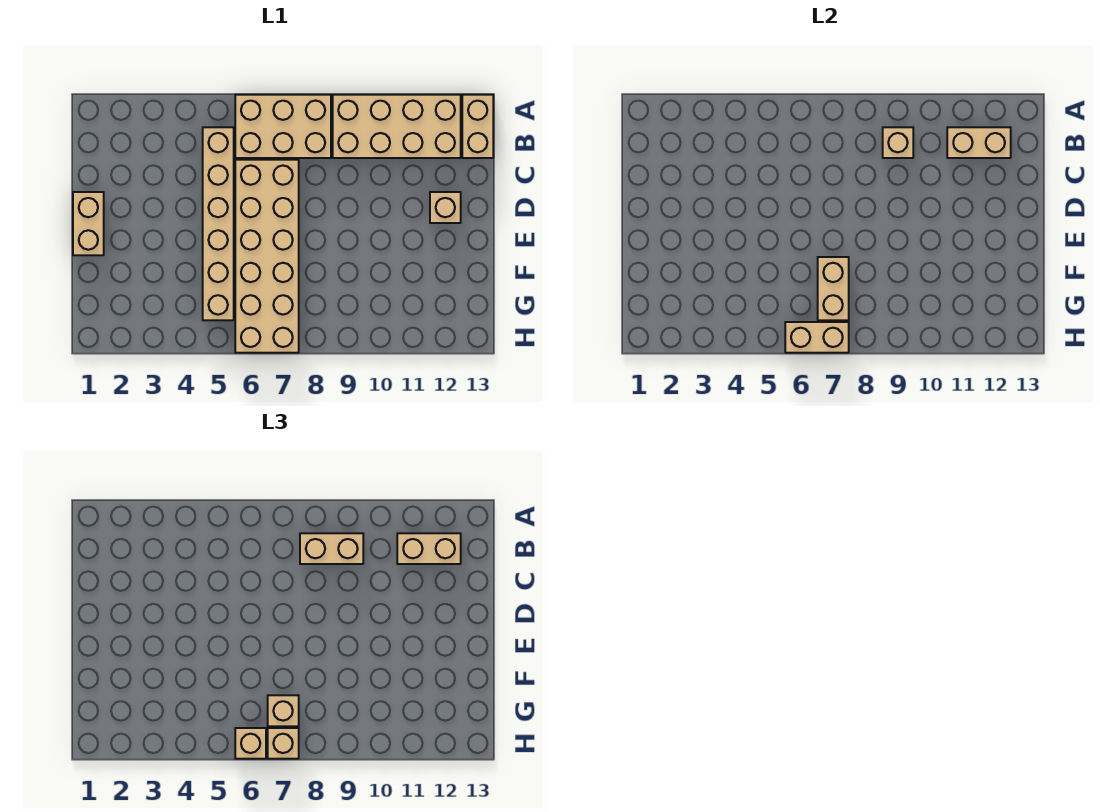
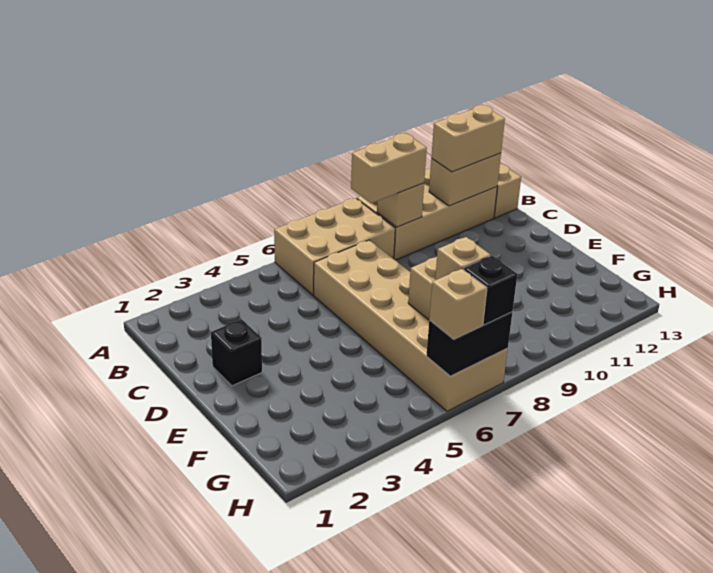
tan 1x6 brick [203,127,234,320] -> none
tan 1x2 brick [73,192,104,255] -> none
none -> black 1x1 brick [211,319,262,386]
tan 1x1 brick [430,192,461,223] -> none
tan 1x2 brick [785,322,849,353] -> black 1x2 brick [426,312,512,376]
tan 1x1 brick [268,728,299,759] -> black 1x1 brick [463,256,517,325]

